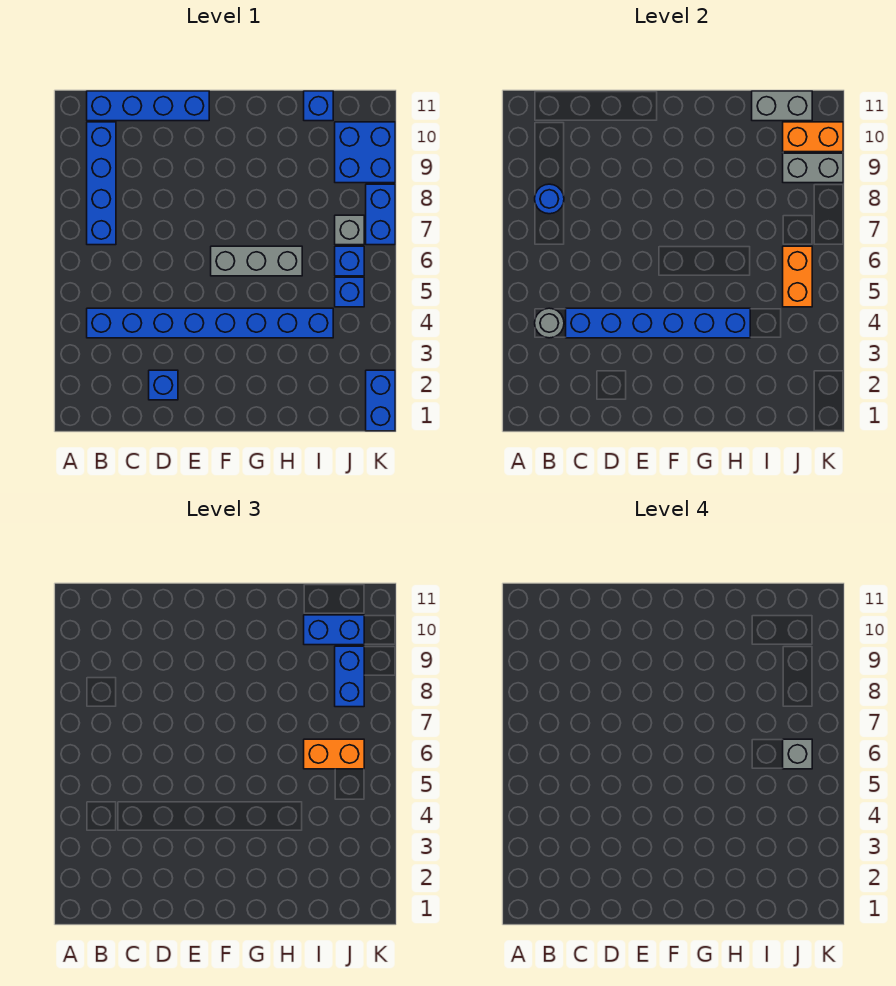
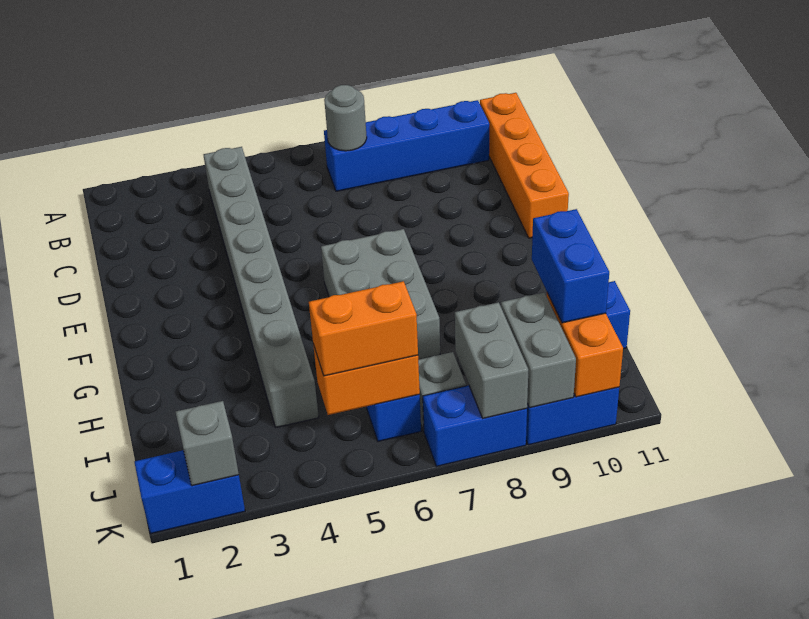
blue 1x8 brick [87,308,333,338] -> grey 1x8 brick [204,147,319,427]
grey 1x1 round brick [535,308,564,338] -> grey 1x1 round brick moved to [324,85,367,151]
blue 1x1 round brick [535,184,564,214] -> none
blue 1x4 brick [87,91,209,121] -> orange 1x4 brick [480,93,569,238]
blue 1x6 brick [566,308,750,338] -> none
blue 1x1 brick [149,370,178,400] -> none
grey 1x3 brick [211,246,302,276] -> grey 2x3 brick [321,229,440,360]
orange 1x2 brick [304,739,364,769] -> orange 1x2 brick turned to [309,281,418,376]
grey 1x2 brick [752,91,812,121] -> grey 1x2 brick moved to [455,302,528,418]
blue 1x1 brick [335,277,364,307] -> none
grey 1x1 brick [783,739,812,769] -> grey 1x1 brick moved to [176,401,239,486]
blue 1x2 brick [335,646,364,707] -> none

